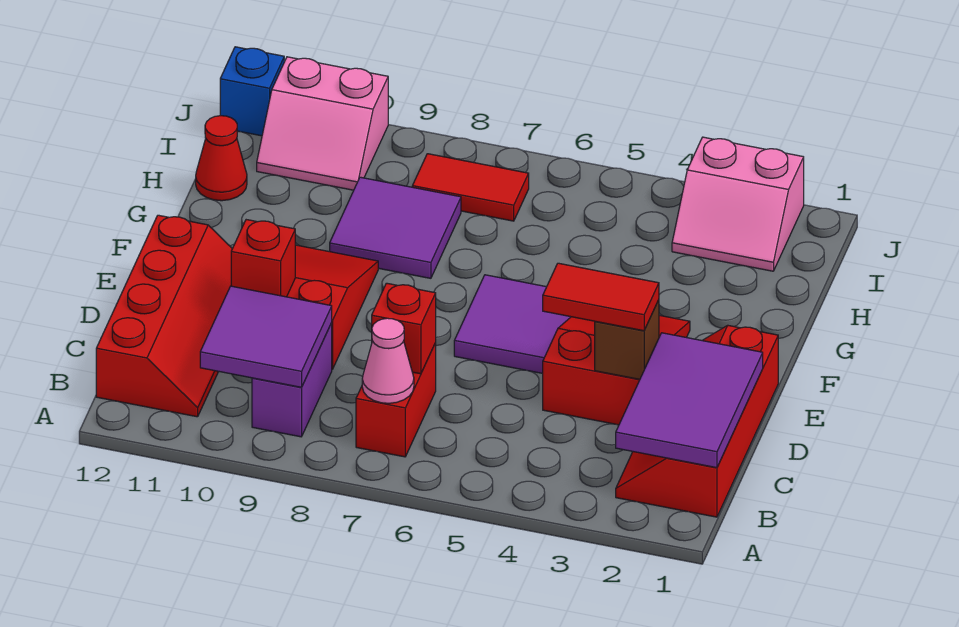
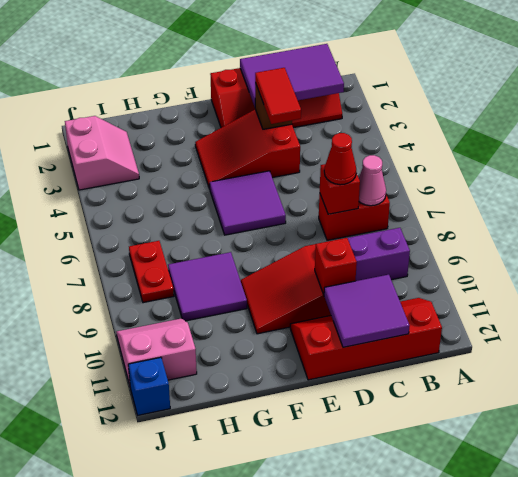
purple 2x2 tile [200,286,332,387] -> purple 2x2 tile moved to [324,275,410,347]
red 1x1 cone [196,116,247,201] -> red 1x1 cone moved to [324,133,356,185]
red 1x2 tile [412,154,529,221] -> red 1x2 plate [129,241,174,303]
pink 2x2 slope [257,57,388,190] -> pink 2x2 slope turned to [116,318,197,385]

